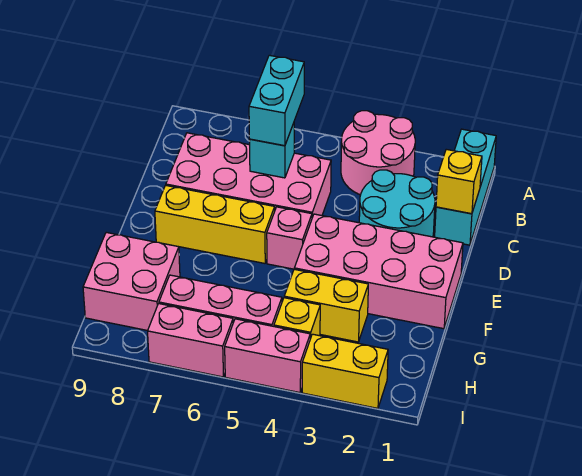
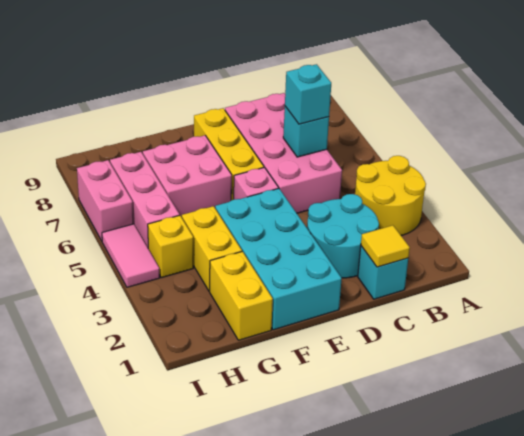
cyan 1x3 brick [435,129,496,245] -> cyan 1x1 brick [358,246,408,299]
pink 2x2 round brick [341,111,415,195] -> yellow 2x2 round brick [355,156,426,235]
cyan 1x2 brick [249,55,304,146] -> cyan 1x1 brick [285,64,331,124]
yellow 1x1 brick [436,149,482,214] -> yellow 1x1 tile [361,225,410,267]
pink 2x4 brick [294,214,463,329] -> cyan 2x4 brick [215,188,342,330]
pink 2x2 brick [83,232,180,331] -> pink 2x2 brick moved to [143,135,232,217]
yellow 1x2 brick [302,334,388,408] -> yellow 1x2 brick moved to [210,251,273,340]
pink 1x2 brick [225,319,310,393] -> pink 1x2 tile [102,224,160,287]

